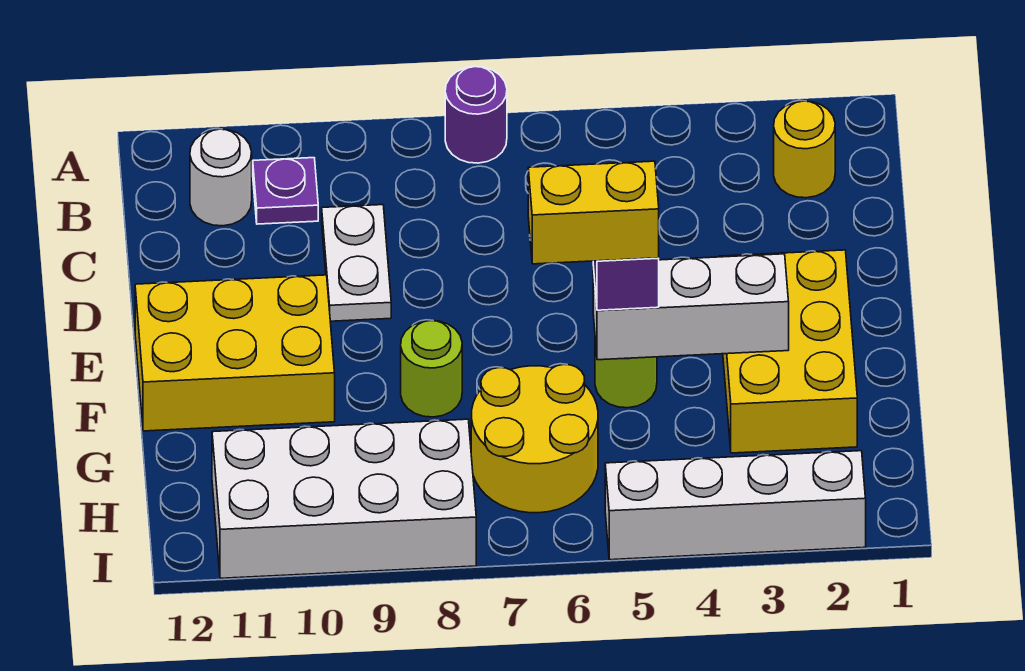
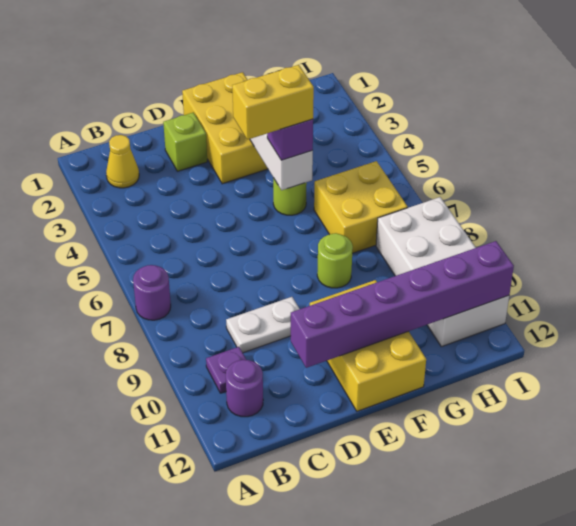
yellow 1x1 round brick [774,101,835,198] -> yellow 1x1 cone [106,135,139,188]
white 1x1 round brick [190,129,252,226] -> purple 1x1 round brick [226,360,263,417]
none -> lime 1x1 brick [163,112,207,171]
none -> purple 1x6 brick [291,241,514,368]
yellow 2x3 brick [719,250,857,453] -> yellow 2x3 brick turned to [182,72,268,184]
yellow 1x2 brick [528,161,659,264] -> yellow 1x2 brick turned to [232,65,314,140]
yellow 2x2 round brick [471,364,598,513] -> yellow 2x2 brick [314,161,408,253]
white 1x4 brick [605,451,866,560] -> none

